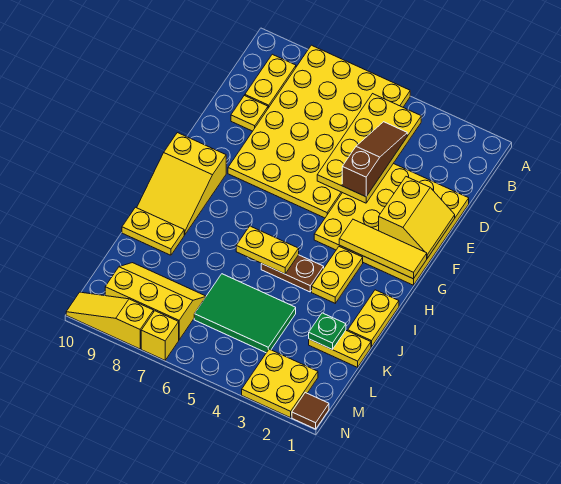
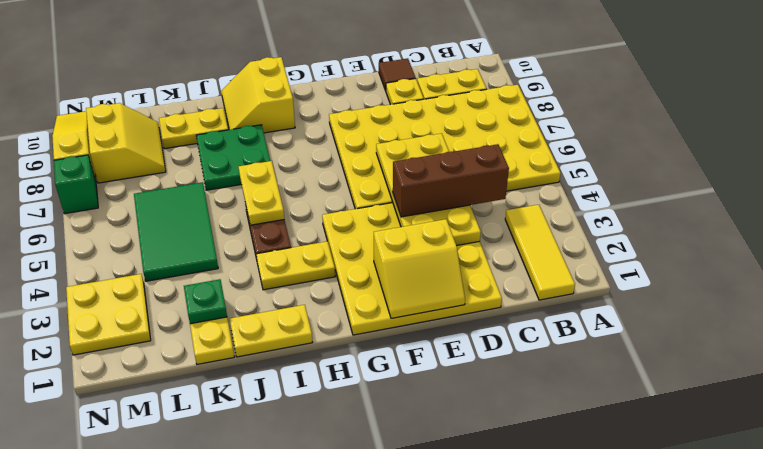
yellow 2x4 plate [317,94,421,203] -> yellow 2x4 plate turned to [376,133,481,246]
brown 1x3 slope [342,122,407,197] -> brown 1x3 brick [393,144,509,217]
yellow 1x3 tile [339,219,427,279] -> yellow 1x3 tile moved to [505,205,575,300]
yellow 2x3 slope [137,133,226,235] -> yellow 2x2 slope [221,57,295,133]
none -> green 2x2 plate [196,125,270,190]
yellow 1x2 plate [122,207,184,255] -> yellow 1x2 plate turned to [159,108,228,149]
yellow 2x3 slope [105,263,206,340] -> yellow 2x2 slope [86,103,166,183]
brown 1x1 tile [292,393,329,429] -> brown 1x1 tile moved to [379,58,416,91]
yellow 1x1 brick [141,311,179,360] -> green 1x1 brick [54,155,98,214]

